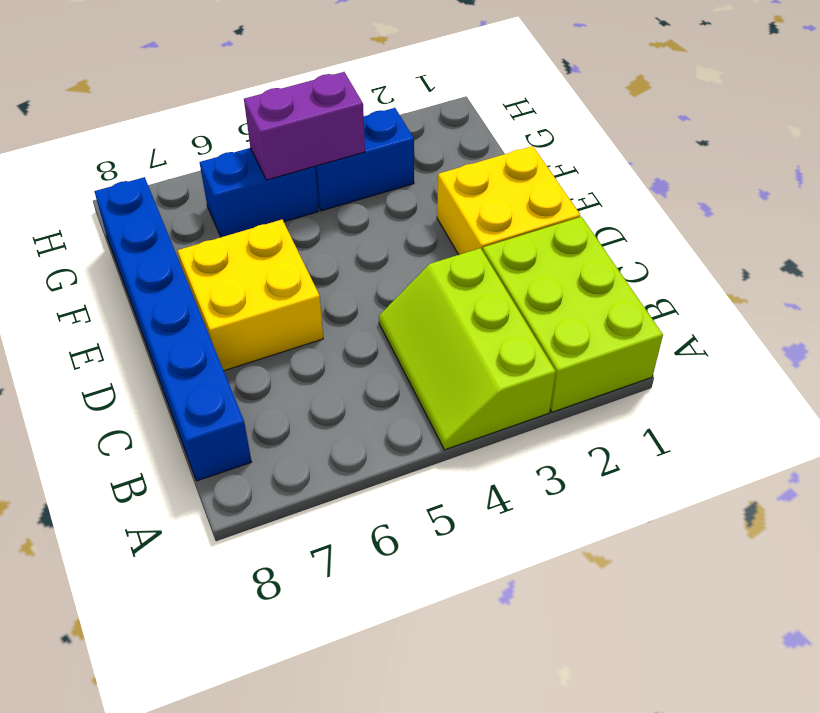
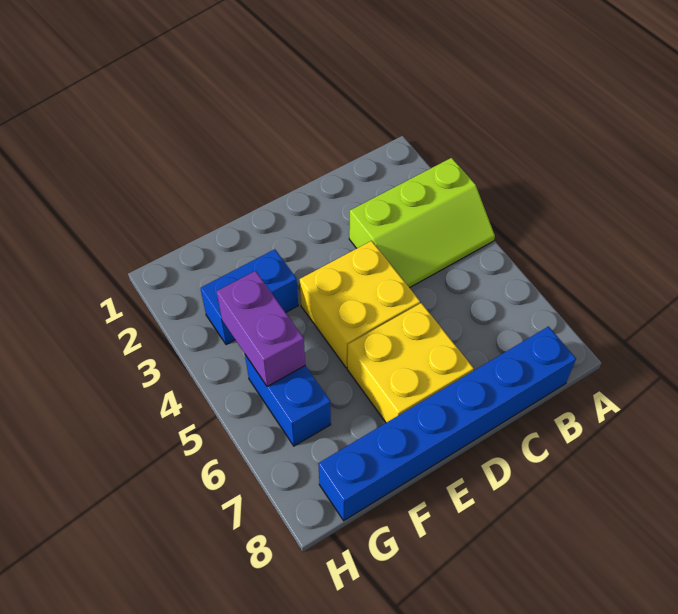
lime 2x3 brick [483,217,663,412] -> none
yellow 2x2 brick [437,146,580,255] -> yellow 2x2 brick moved to [300,241,420,368]
blue 1x2 brick [315,108,414,211] -> blue 1x2 brick turned to [200,249,298,345]

